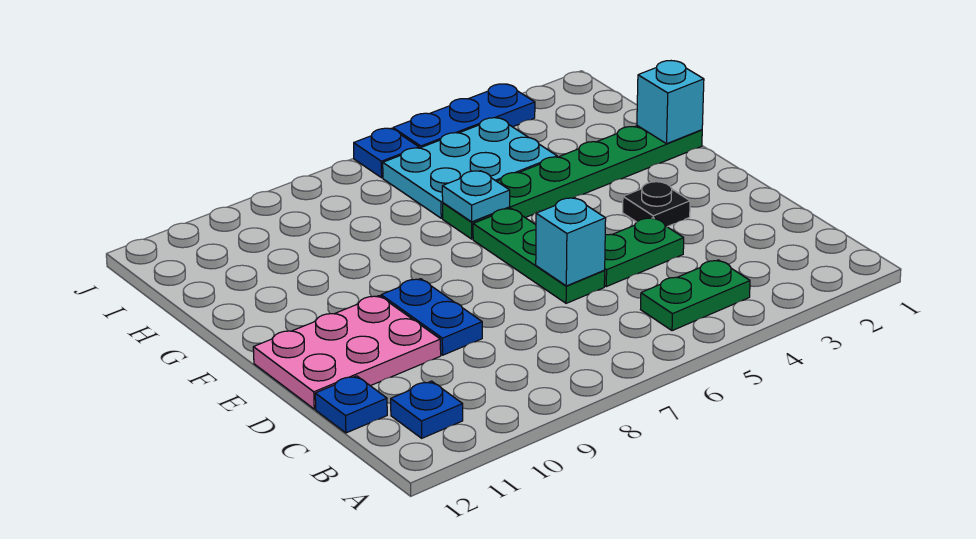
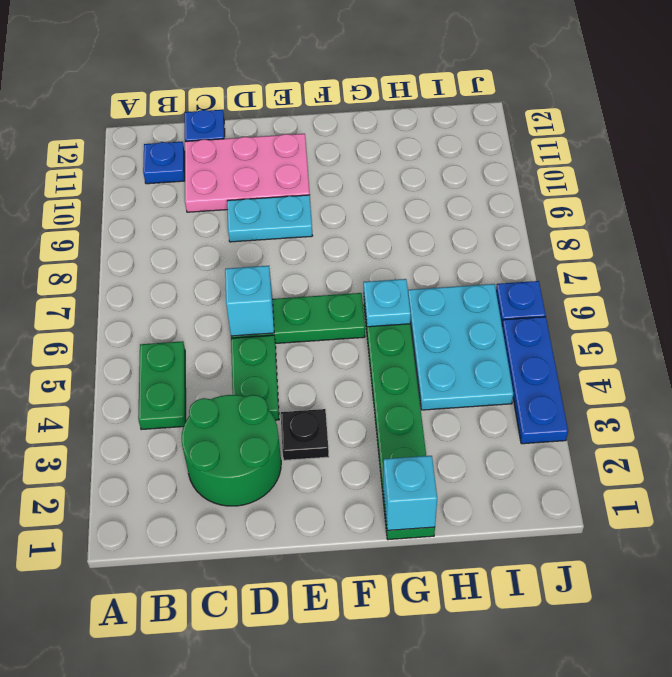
none -> green 2x2 round brick [181,395,281,506]
blue 1x2 plate [381,279,482,355] -> cyan 1x2 plate [227,195,312,242]
pink 2x3 plate [253,296,441,409] -> pink 2x3 plate turned to [185,134,310,212]

